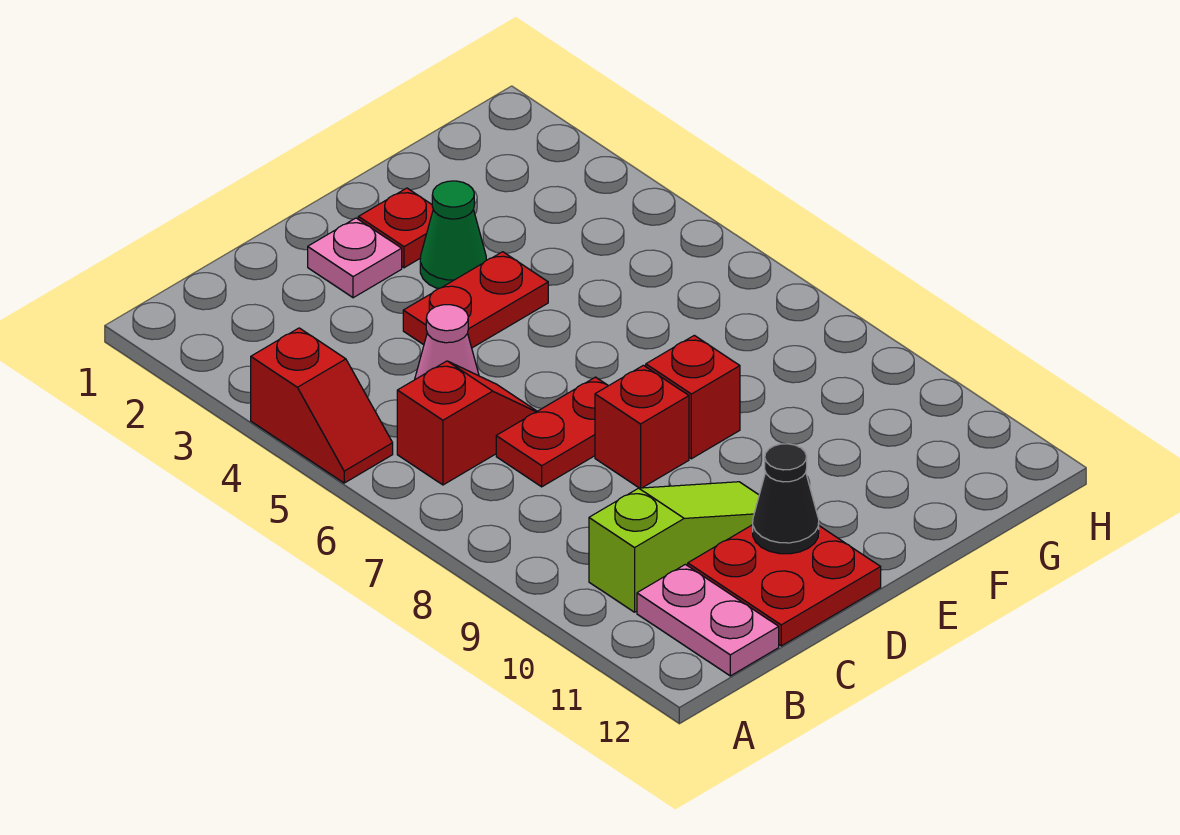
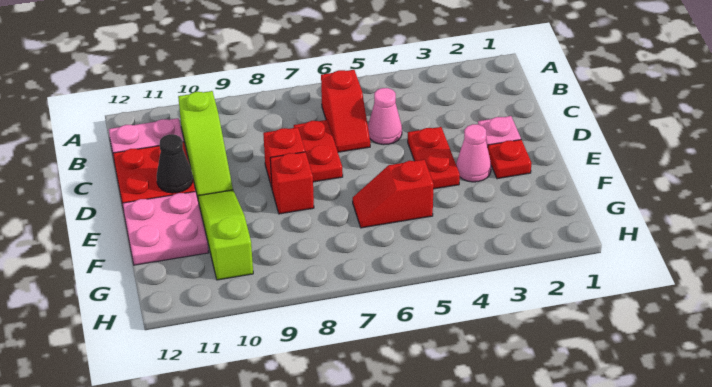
red 1x2 slope [251,328,393,483] -> red 1x2 slope moved to [353,160,434,228]
green 1x1 cone [420,181,486,289] -> pink 1x1 cone [456,124,491,182]
none -> lime 1x3 slope [198,190,253,280]
none -> pink 2x2 plate [123,191,208,265]

